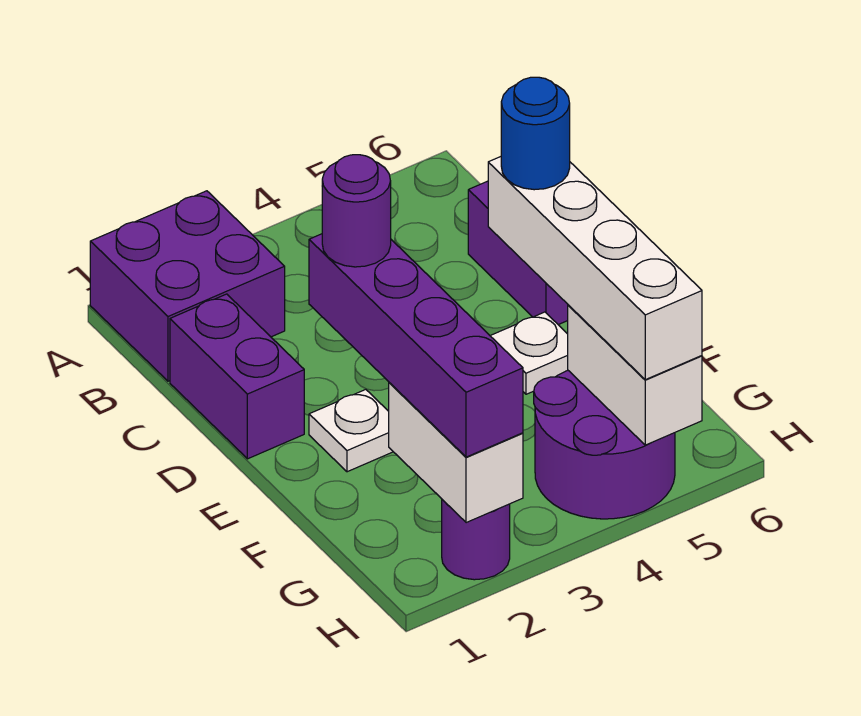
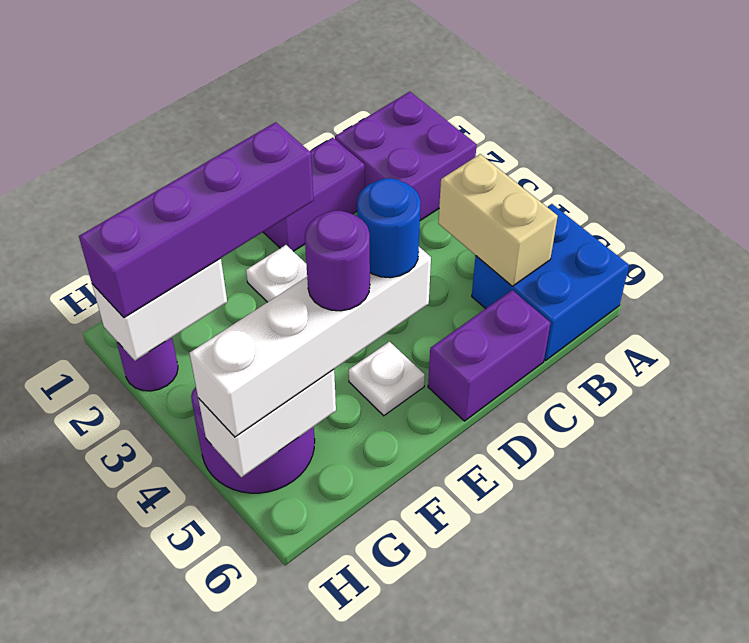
none -> blue 2x2 brick [472,204,629,361]
none -> tan 1x2 brick [438,154,558,286]
purple 1x1 round brick [322,155,391,267] -> purple 1x1 round brick moved to [305,211,370,311]

